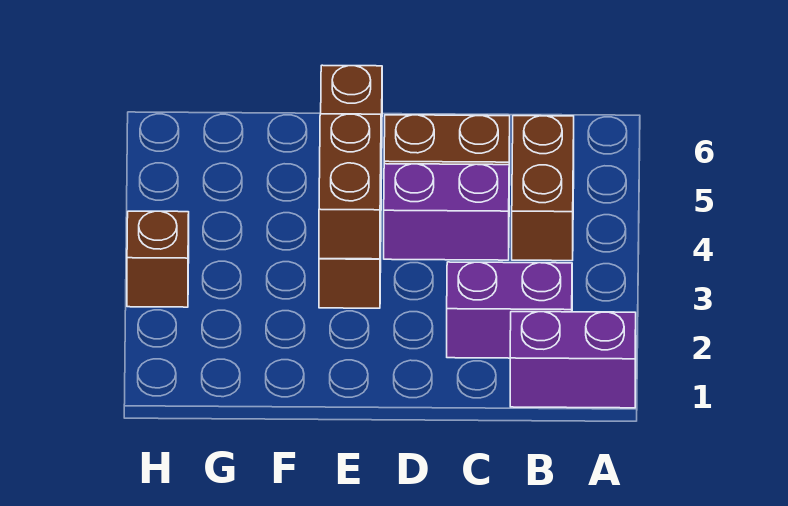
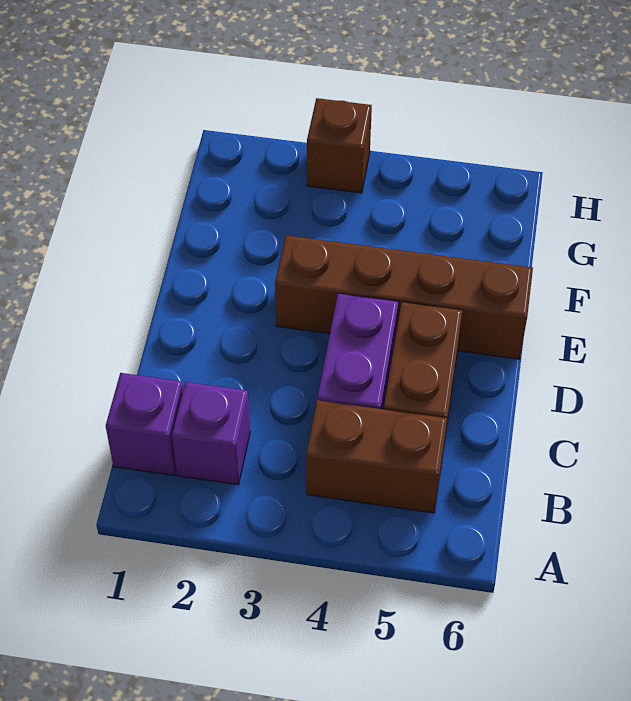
purple 1x2 brick [510,312,636,408] -> purple 1x1 brick [106,373,183,475]
purple 1x2 brick [447,262,572,358] -> purple 1x1 brick [172,382,250,485]
brown 1x2 brick [319,114,381,259] -> none

